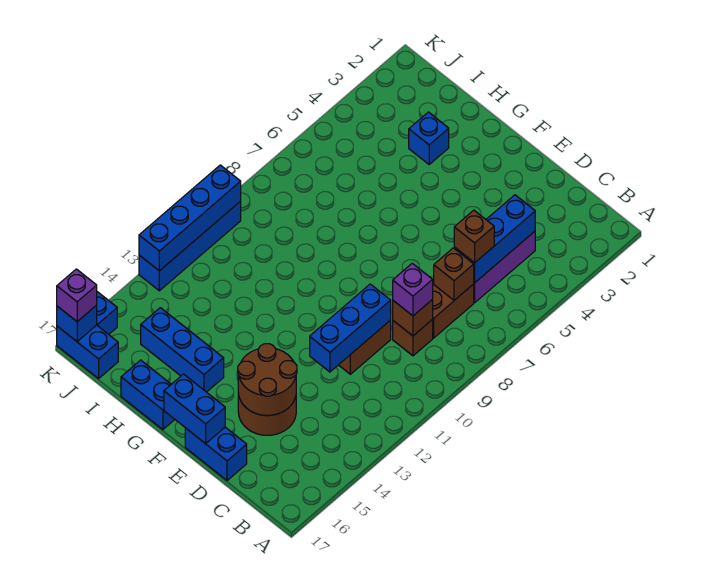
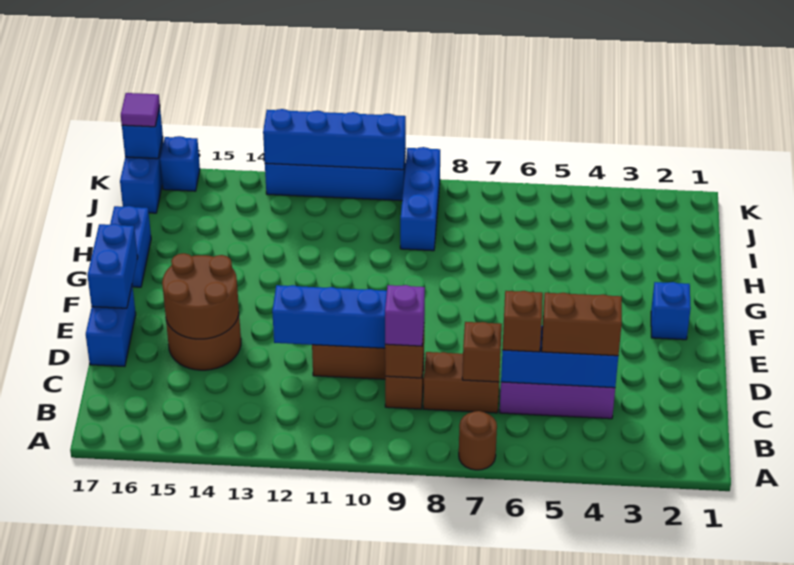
none -> brown 1x1 round brick [459,411,497,470]
none -> brown 1x2 brick [542,293,622,356]
blue 1x3 brick [141,308,224,392] -> blue 1x3 brick moved to [400,147,440,251]
blue 1x1 brick [409,112,449,164] -> blue 1x1 brick moved to [651,282,691,340]
purple 1x1 brick [57,269,97,322] -> purple 1x1 tile [121,93,160,127]

